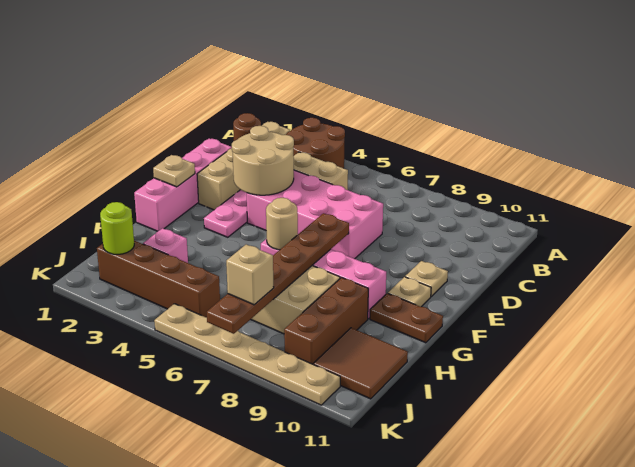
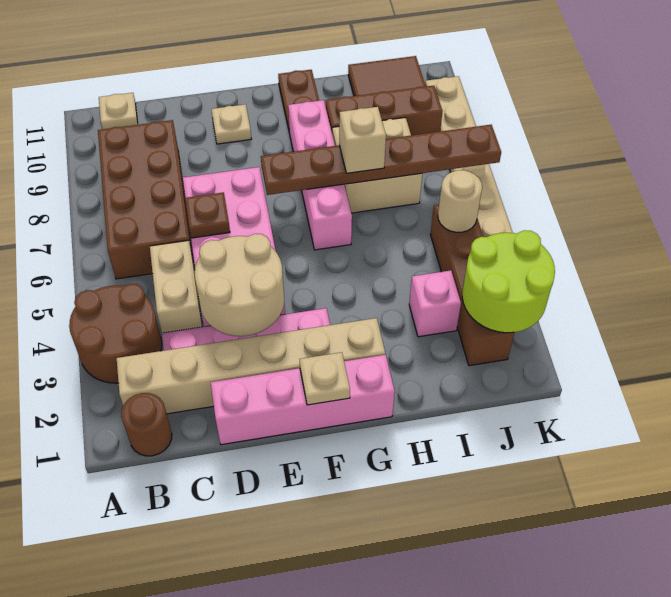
tan 1x4 brick [197,122,290,210] -> tan 1x6 brick [117,318,385,414]
none -> brown 2x4 brick [98,120,194,279]
none -> brown 1x1 plate [185,192,230,238]
tan 1x1 plate [388,277,431,307] -> tan 1x1 plate moved to [99,93,138,129]
tan 1x1 round brick [266,198,298,250] -> tan 1x1 round brick moved to [438,170,482,232]
lime 1x1 round brick [100,202,134,254] -> lime 2x2 round brick [462,230,555,333]
tan 1x1 brick [226,244,274,305] -> tan 1x1 brick moved to [339,107,386,173]

